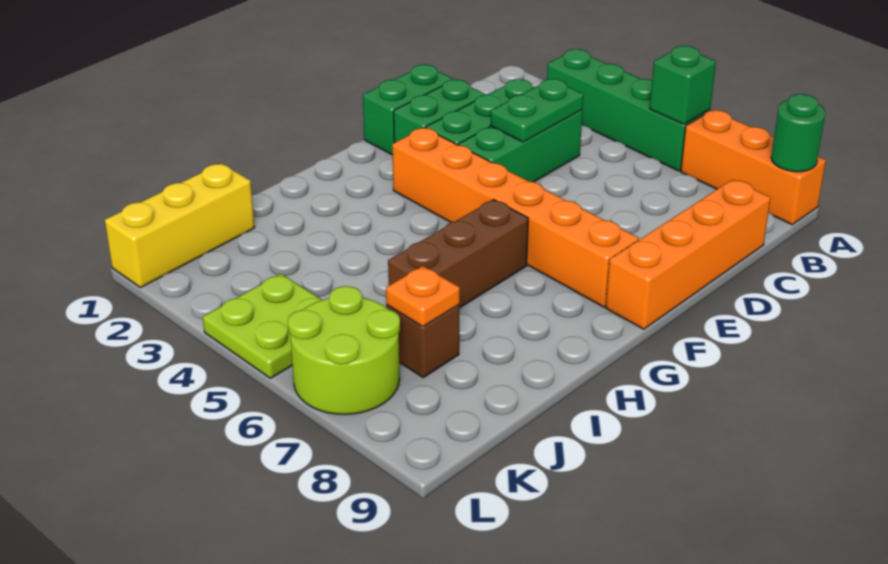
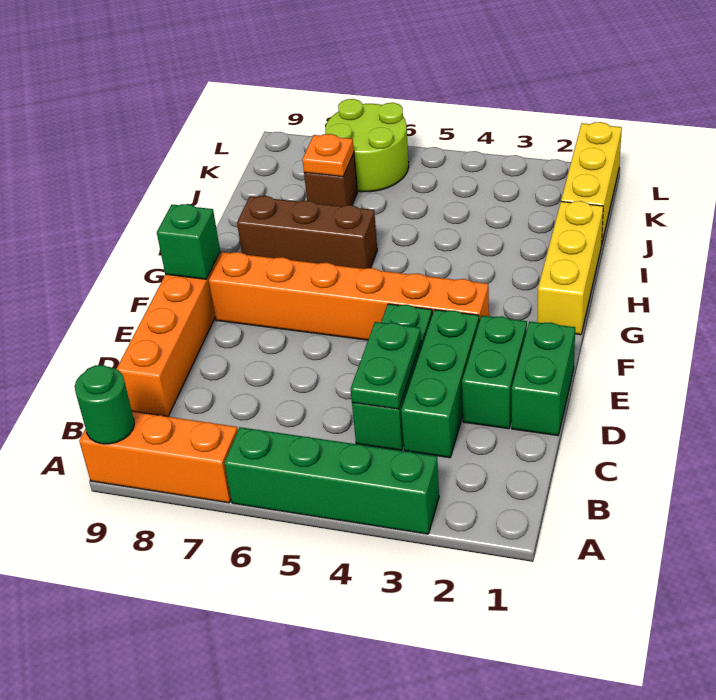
green 1x1 brick [650,46,716,124] -> green 1x1 brick moved to [157,204,220,279]
none -> yellow 1x3 brick [537,201,603,335]
brown 1x3 brick [388,200,528,308] -> brown 1x3 brick turned to [237,196,377,269]
lime 2x2 plate [203,274,321,378] -> none

